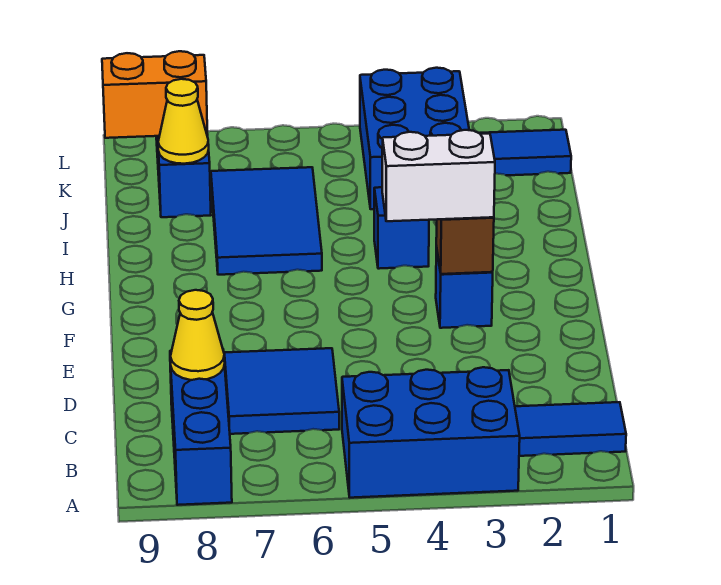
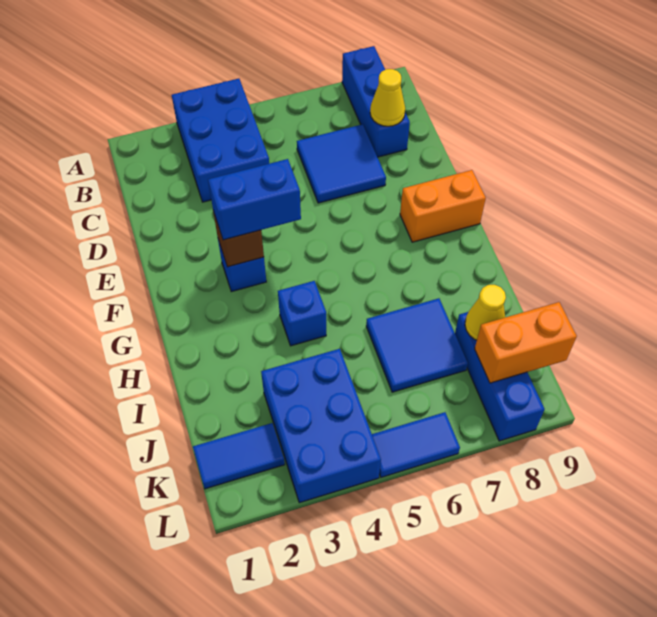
blue 2x3 brick [342,367,520,498] -> blue 2x3 brick turned to [172,79,269,202]
blue 1x2 tile [515,402,626,456] -> blue 1x2 tile moved to [372,412,460,477]
white 1x2 brick [382,130,495,221] -> blue 1x2 brick [208,159,301,240]
none -> orange 1x2 brick [400,170,486,242]
blue 2x3 tile [211,167,322,275] -> blue 2x2 tile [366,298,468,392]

